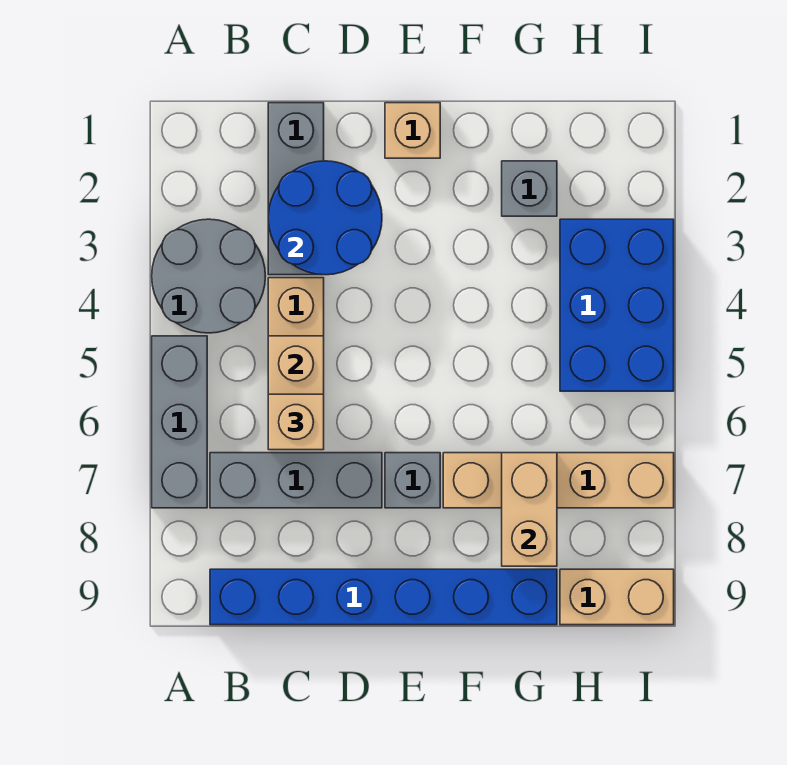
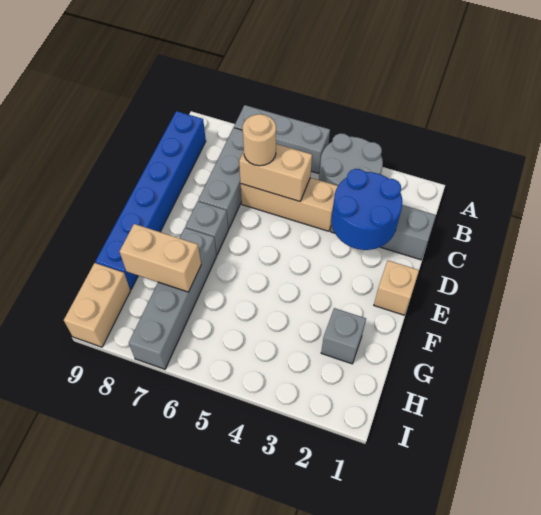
tan 1x1 brick [268,394,324,450] -> tan 1x1 round brick [243,114,276,166]
tan 1x4 brick [443,453,674,508] -> grey 1x4 brick [129,228,217,369]
blue 2x3 brick [560,219,674,391] -> none

